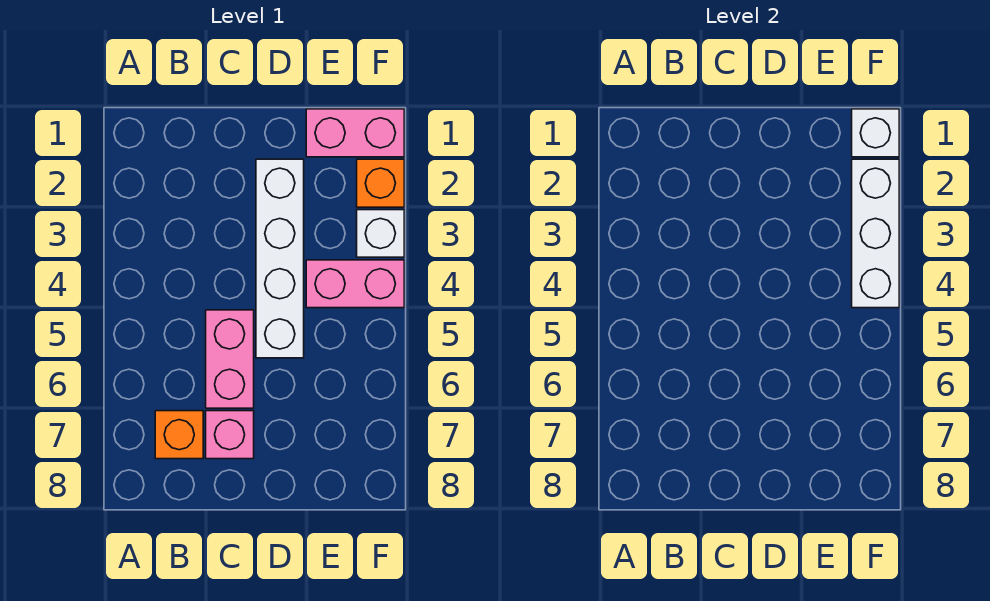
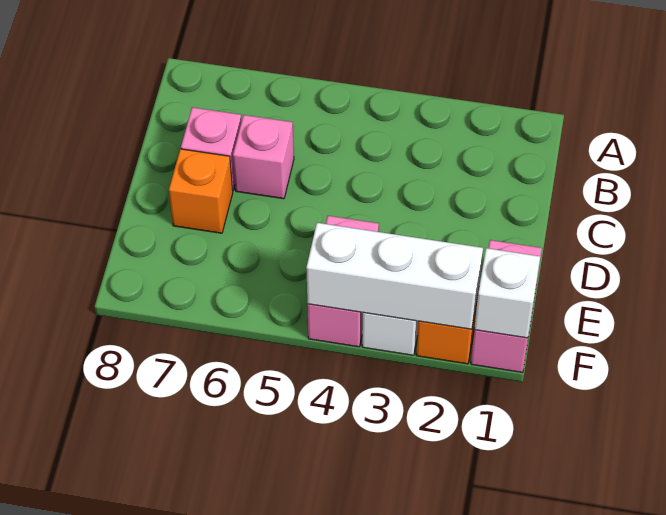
orange 1x1 brick [155,411,203,459] -> orange 1x1 brick moved to [169,149,233,233]
pink 1x2 brick [206,310,254,408] -> pink 1x1 brick [233,115,294,199]
white 1x4 brick [256,159,304,358] -> none

